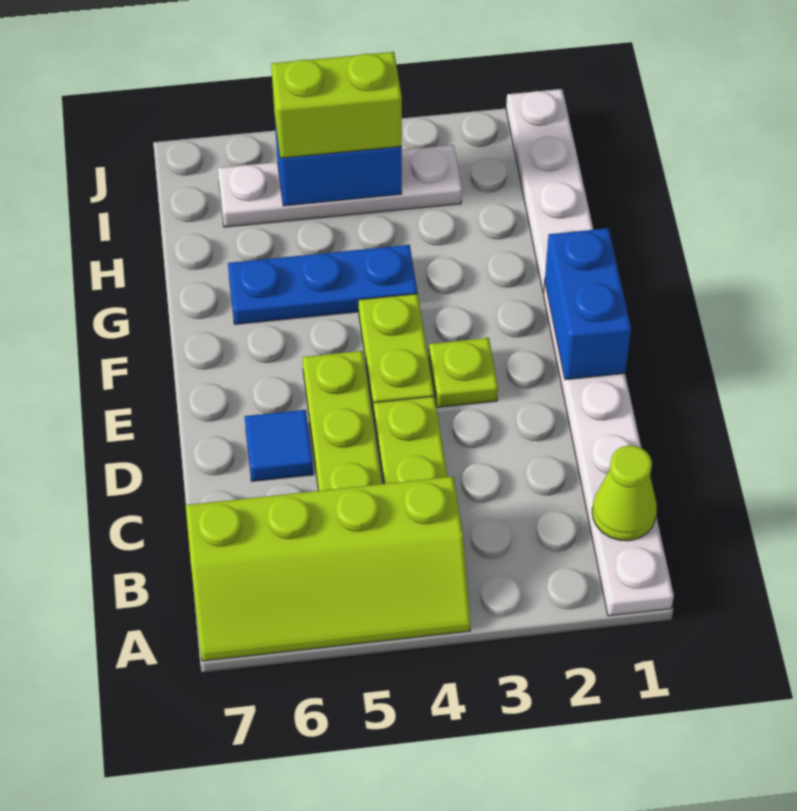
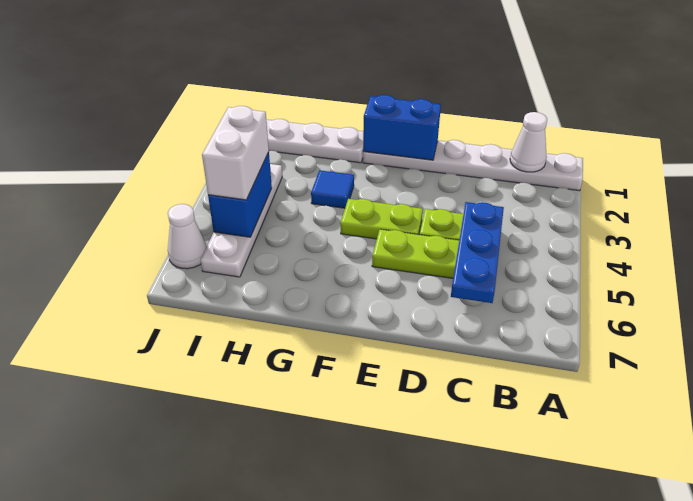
lime 2x4 slope [186,477,471,661] -> none
lime 1x1 cone [592,446,657,541] -> white 1x1 cone [510,112,547,172]
blue 1x1 tile [244,410,313,481] -> blue 1x1 tile moved to [311,170,354,208]
lime 1x1 plate [429,338,498,407] -> none
blue 1x3 plate [228,245,417,324] -> blue 1x3 plate moved to [451,202,504,303]
lime 1x2 brick [271,52,402,158] -> white 1x2 brick [202,106,269,200]
none -> white 1x1 cone [168,204,207,269]

